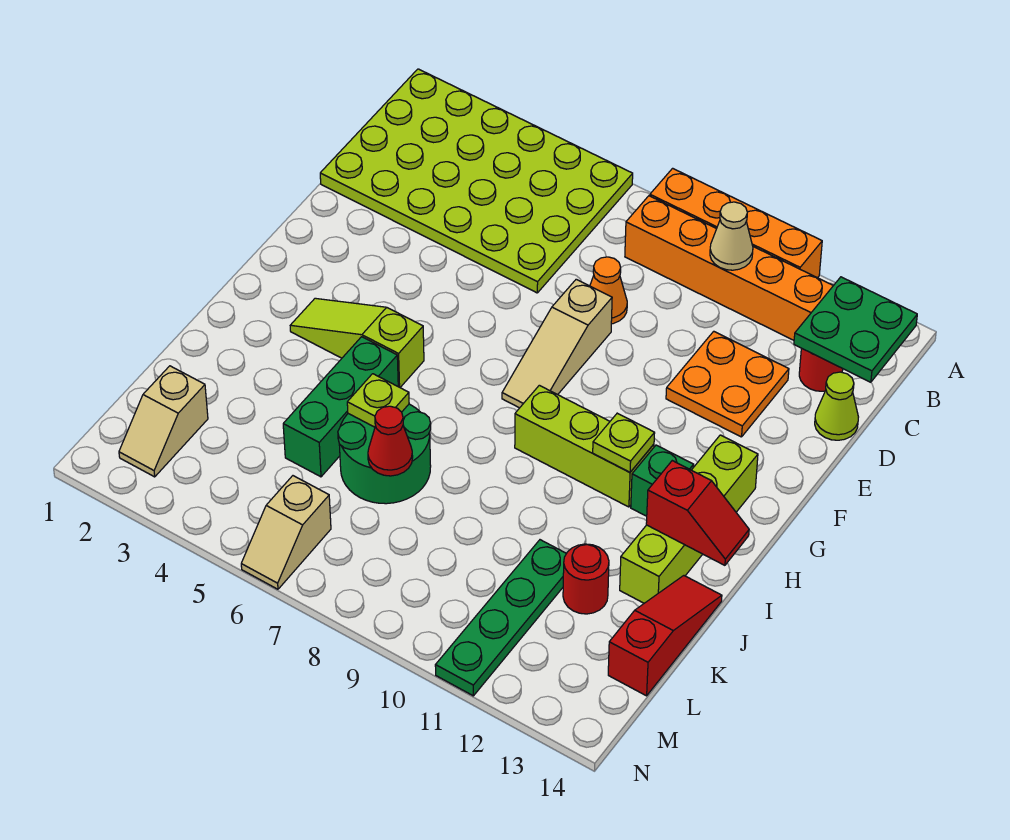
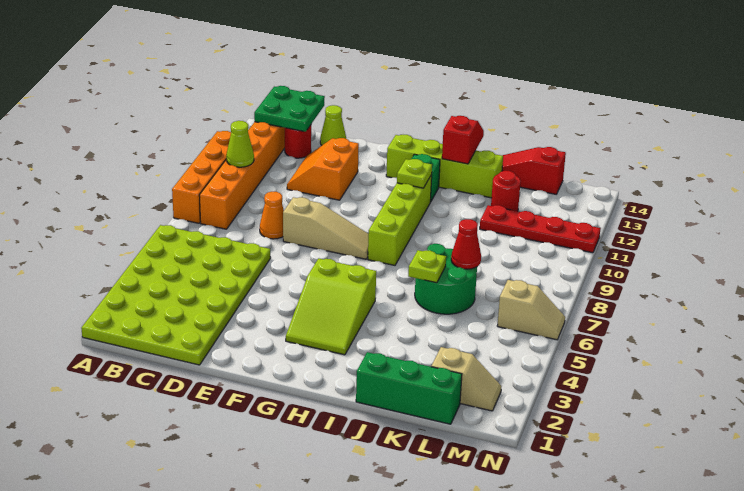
tan 1x1 cone [710,202,753,270] -> lime 1x1 cone [226,121,254,167]
orange 2x2 plate [666,331,789,437] -> orange 2x2 slope [287,138,359,200]
lime 1x3 slope [290,298,424,387] -> lime 2x3 slope [286,259,376,355]
lime 1x3 brick [515,385,654,507] -> lime 1x4 brick [368,175,432,265]
green 1x3 brick [283,337,398,477] -> green 1x3 brick moved to [356,352,462,424]
green 1x4 plate [435,540,566,696] -> red 1x4 plate [480,205,601,253]

